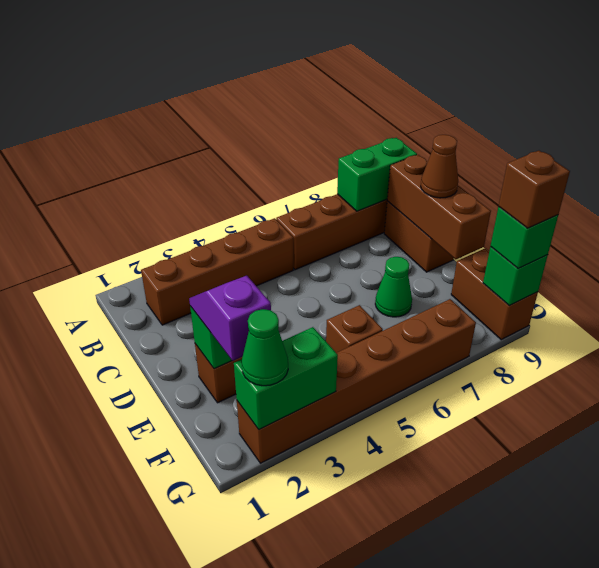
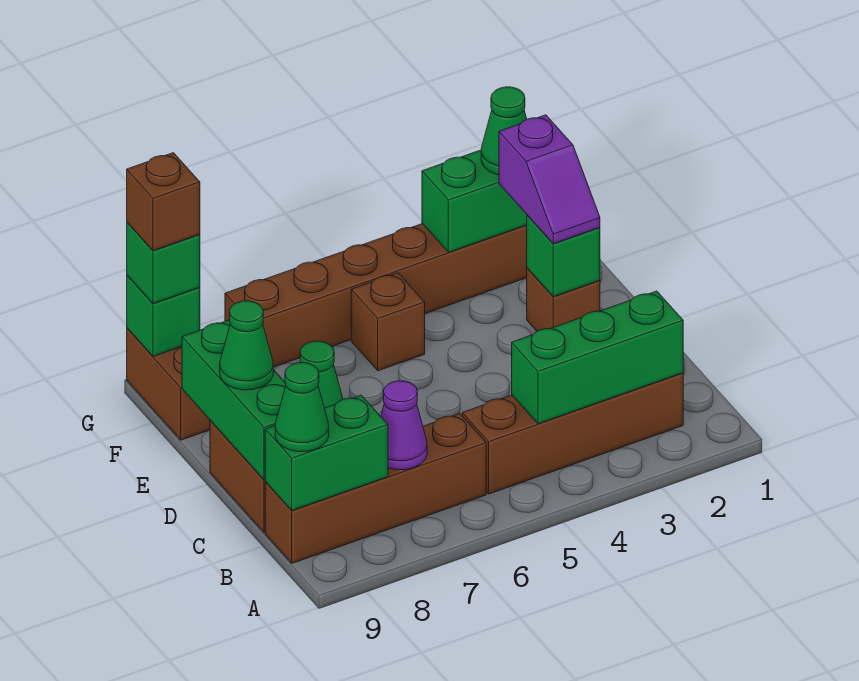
none -> green 1x3 brick [512,291,683,424]
none -> purple 1x1 cone [381,381,427,470]
none -> green 1x1 cone [275,363,329,452]
brown 1x3 brick [387,155,491,259] -> green 1x3 brick [182,320,286,480]
brown 1x1 cone [421,135,458,198] -> green 1x1 cone [220,301,273,390]

